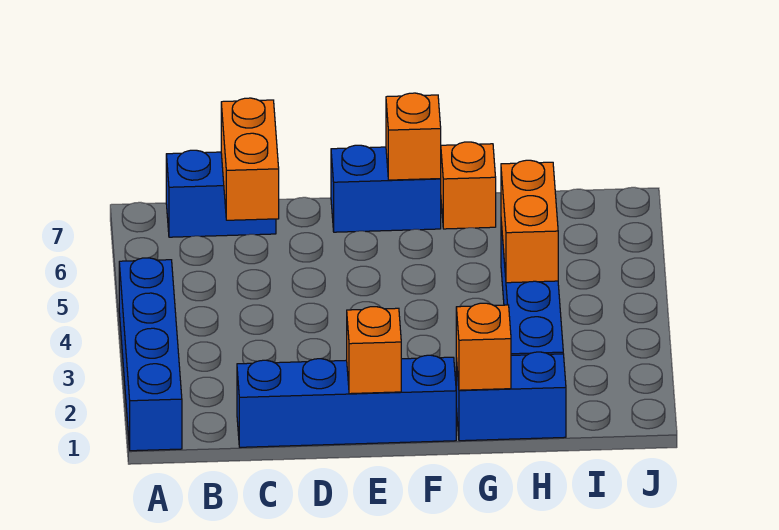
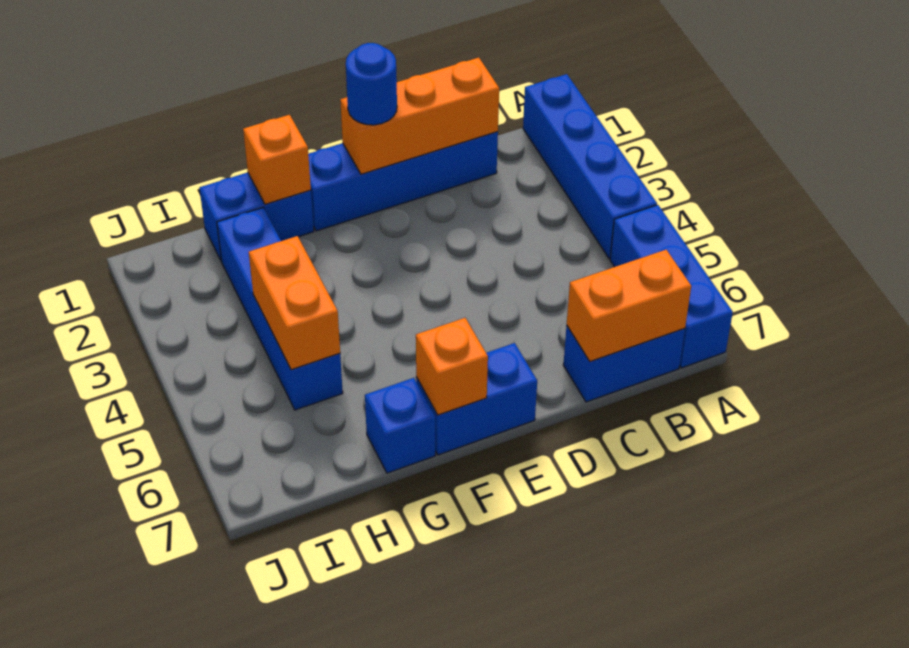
none -> blue 1x3 brick [610,205,733,368]
orange 1x2 brick [221,98,279,220] -> orange 1x2 brick turned to [567,250,691,361]
orange 1x1 brick [347,307,401,394] -> orange 1x3 brick [340,58,499,174]
none -> blue 1x1 round brick [346,43,397,125]
orange 1x1 brick [441,142,496,229] -> blue 1x1 brick [365,378,435,473]

